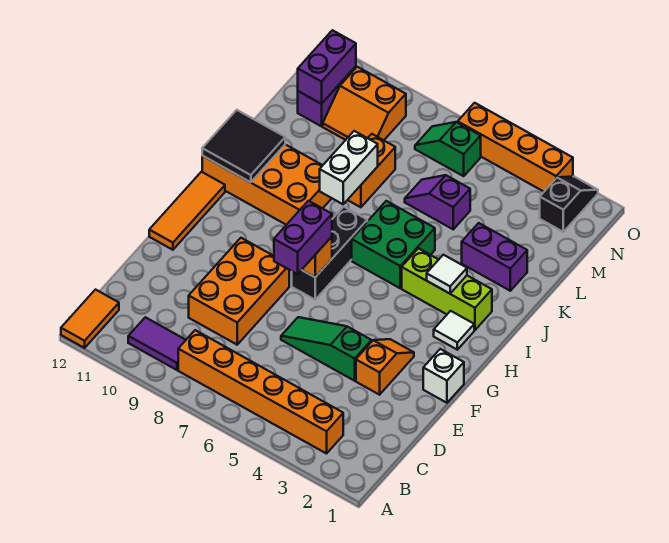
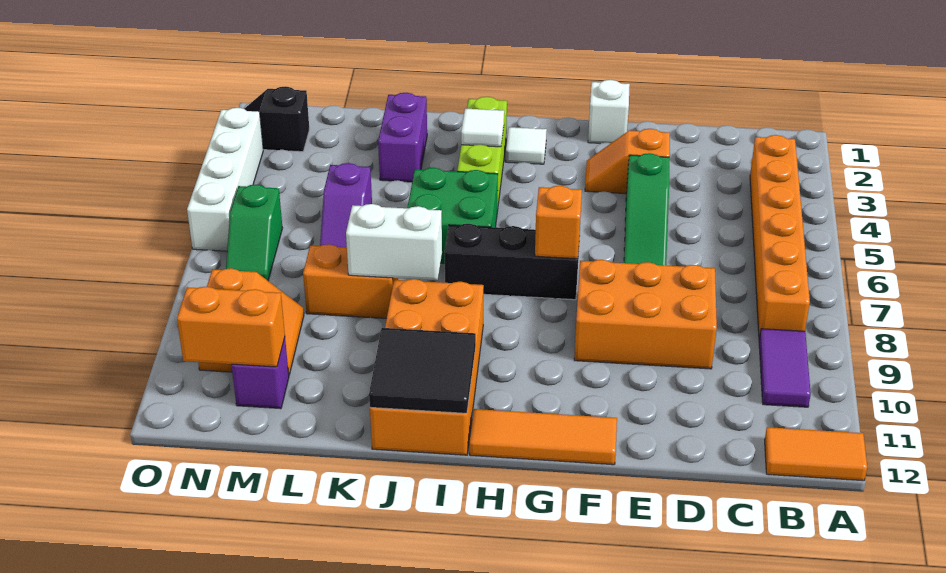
purple 1x2 brick [274,201,332,274] -> none
purple 1x2 brick [298,30,356,104] -> orange 1x2 brick [177,287,285,367]
orange 1x4 brick [458,103,573,192] -> white 1x4 brick [187,108,263,251]

